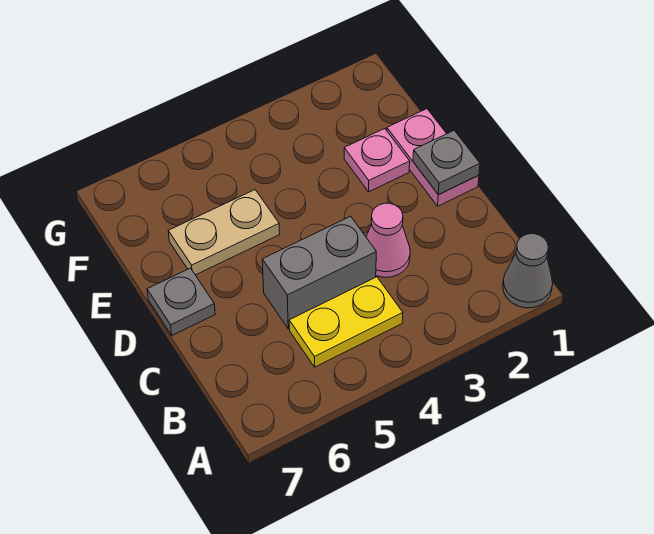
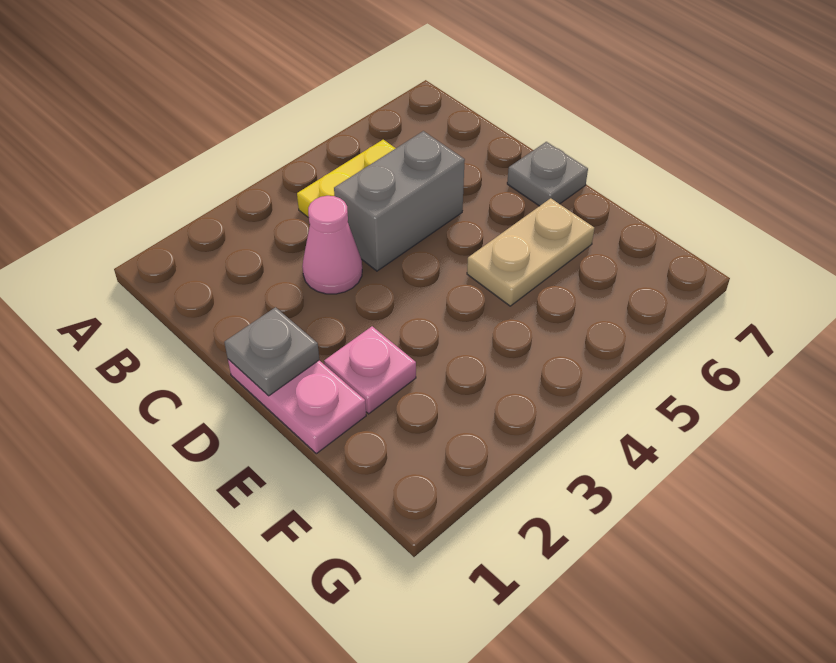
grey 1x1 cone [503,234,553,308] -> none

